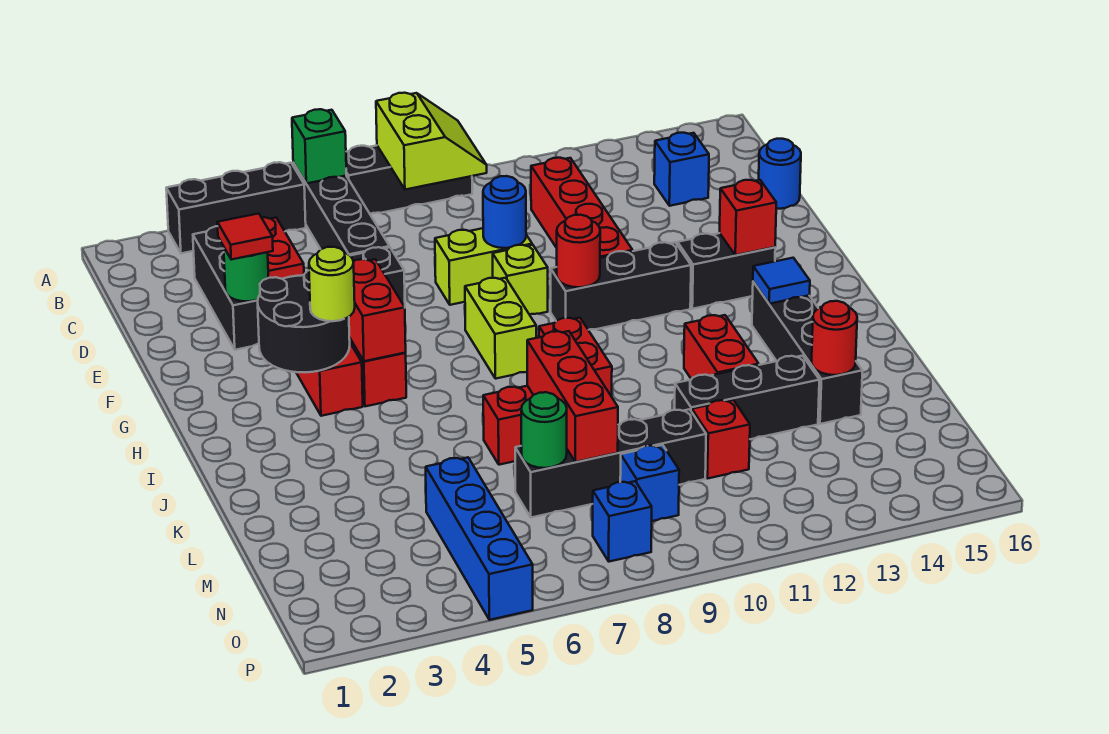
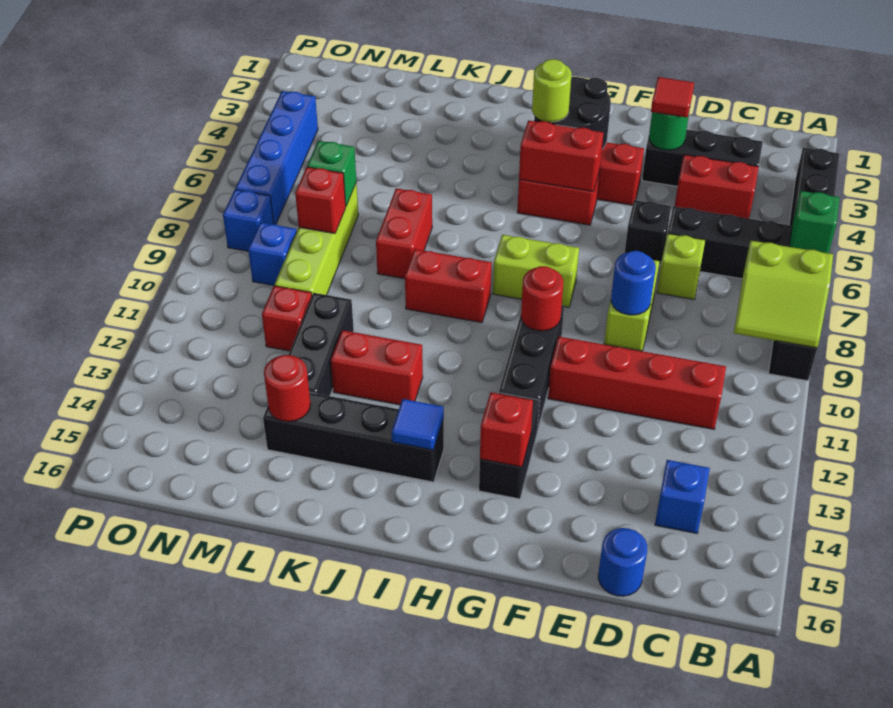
lime 1x1 brick [493,245,548,315] -> lime 1x1 brick moved to [657,233,705,299]
red 1x3 brick [527,331,618,462] -> red 1x1 brick [295,167,346,233]
blue 1x4 brick [426,457,533,620] -> blue 1x4 brick turned to [235,91,318,224]
black 1x4 brick [515,409,706,517] -> lime 1x4 brick [275,183,358,295]
green 1x1 round brick [521,392,567,468] -> green 1x1 brick [307,141,356,206]

